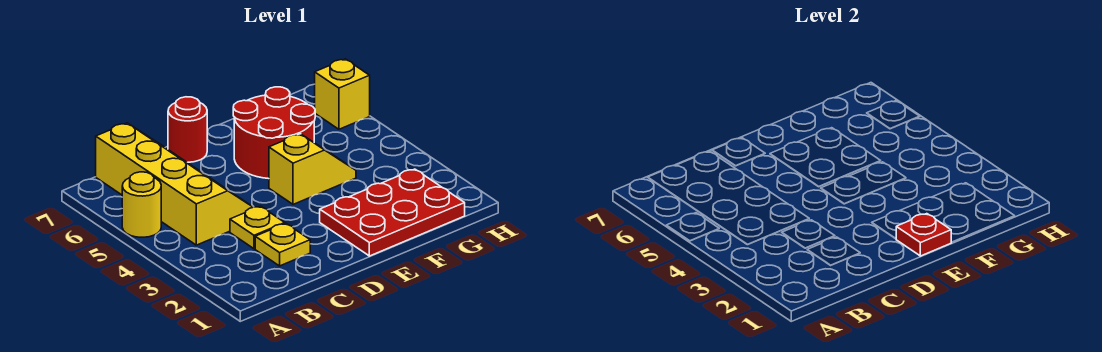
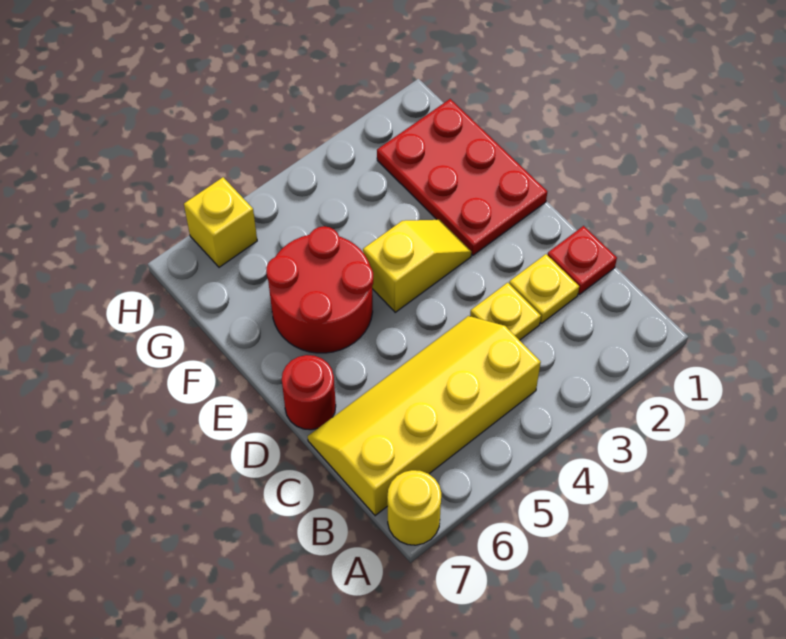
yellow 1x1 round brick [122,172,161,237] -> yellow 1x1 round brick moved to [387,470,441,545]
red 1x1 plate [896,214,952,256] -> red 1x1 plate moved to [548,226,617,294]
yellow 1x2 slope [269,134,356,204] -> yellow 1x2 slope turned to [363,220,472,312]

